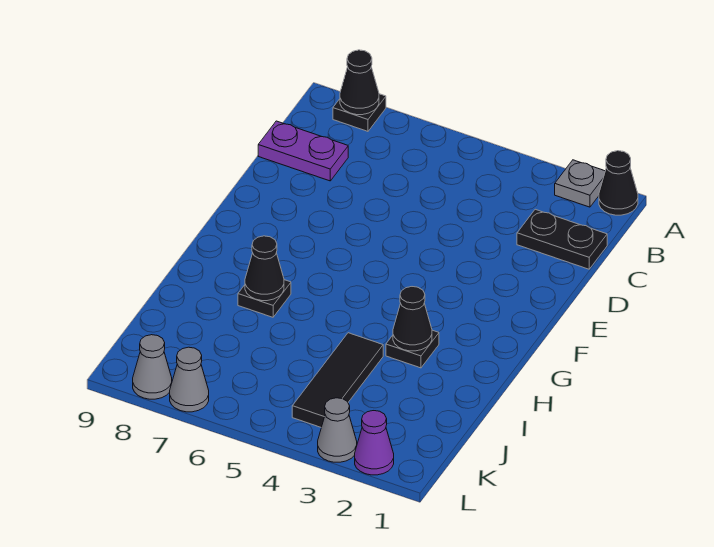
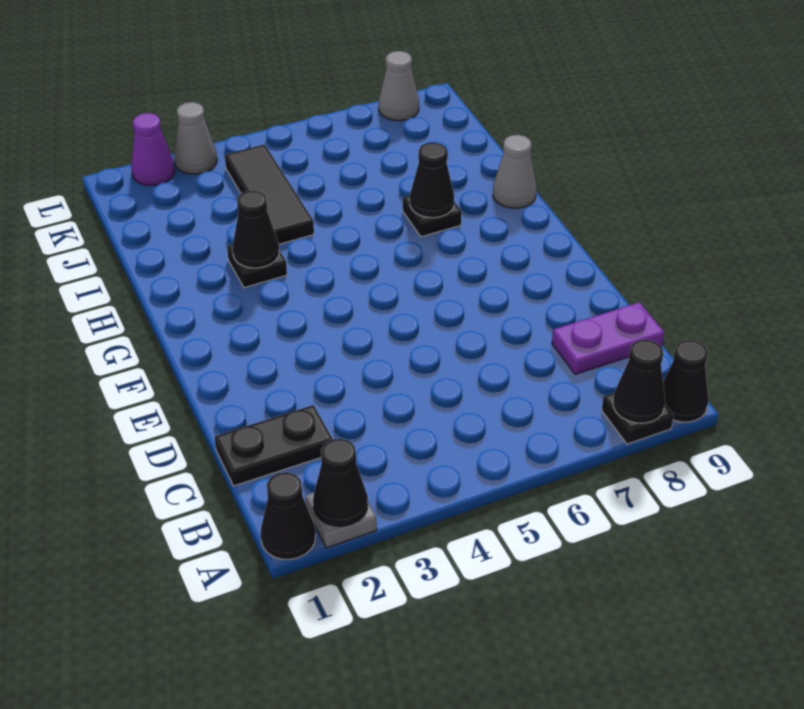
none -> black 1x1 cone [313,438,368,526]
none -> black 1x1 cone [663,340,709,422]
grey 1x1 cone [170,347,209,412] -> grey 1x1 cone moved to [493,135,536,208]

